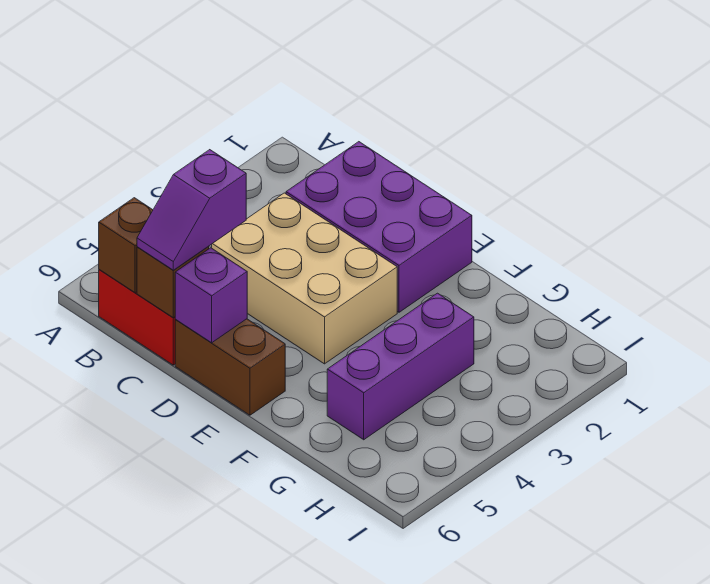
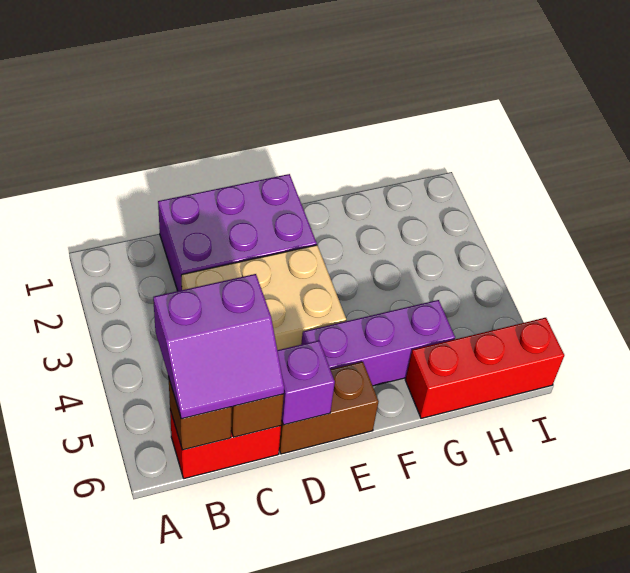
purple 1x2 slope [137,150,246,270] -> purple 2x2 slope [153,274,284,419]
purple 1x3 brick [327,293,474,440] -> purple 1x3 brick turned to [301,300,455,386]
none -> red 1x3 brick [405,318,564,418]

